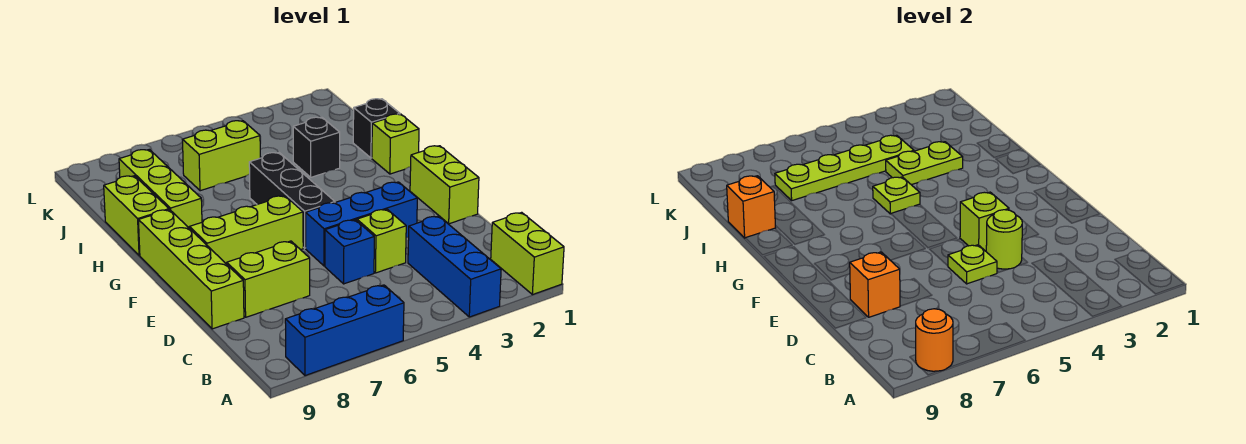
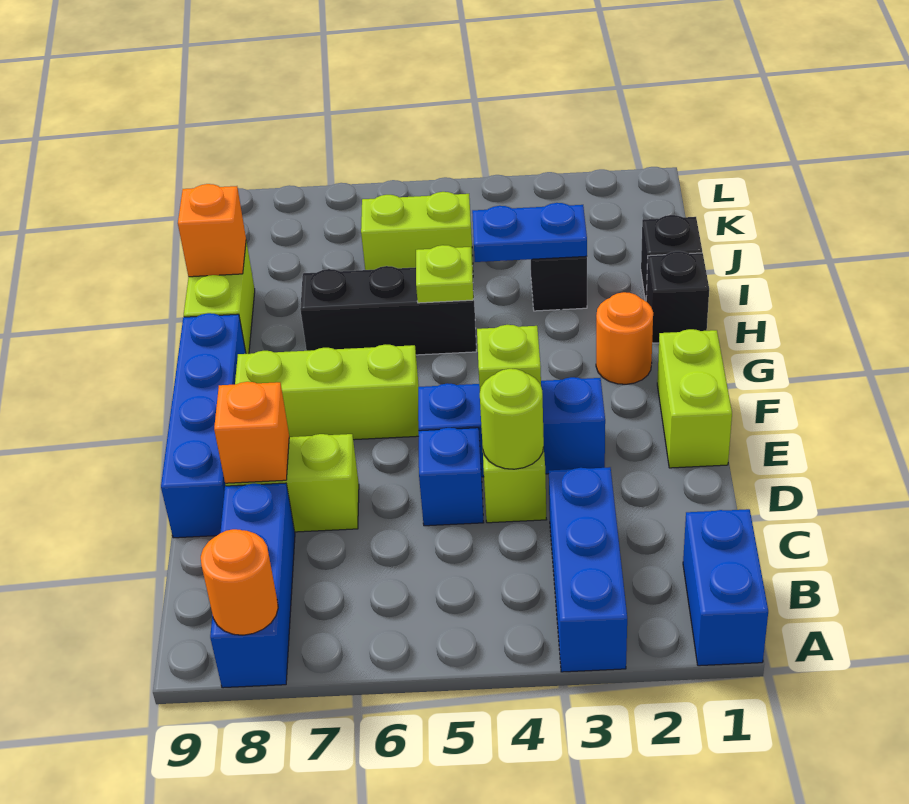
lime 1x2 brick [491,212,564,295] -> blue 1x2 brick [683,509,768,666]
blue 1x3 brick [285,285,404,376] -> blue 1x3 brick turned to [210,483,295,688]
lime 1x1 plate [948,245,997,284] -> none
lime 1x4 brick [138,210,244,329] -> blue 1x4 brick [161,313,246,538]
black 1x3 brick [249,152,335,248] -> black 1x3 brick turned to [300,266,476,355]
none -> orange 1x1 round brick [596,292,653,384]
lime 1x1 brick [372,114,419,174] -> black 1x1 brick [646,251,709,343]
lime 1x3 brick [119,149,202,228] -> none
lime 1x2 plate [886,142,963,185] -> blue 1x2 plate [472,203,587,262]
lime 1x4 plate [775,135,914,200] -> none

